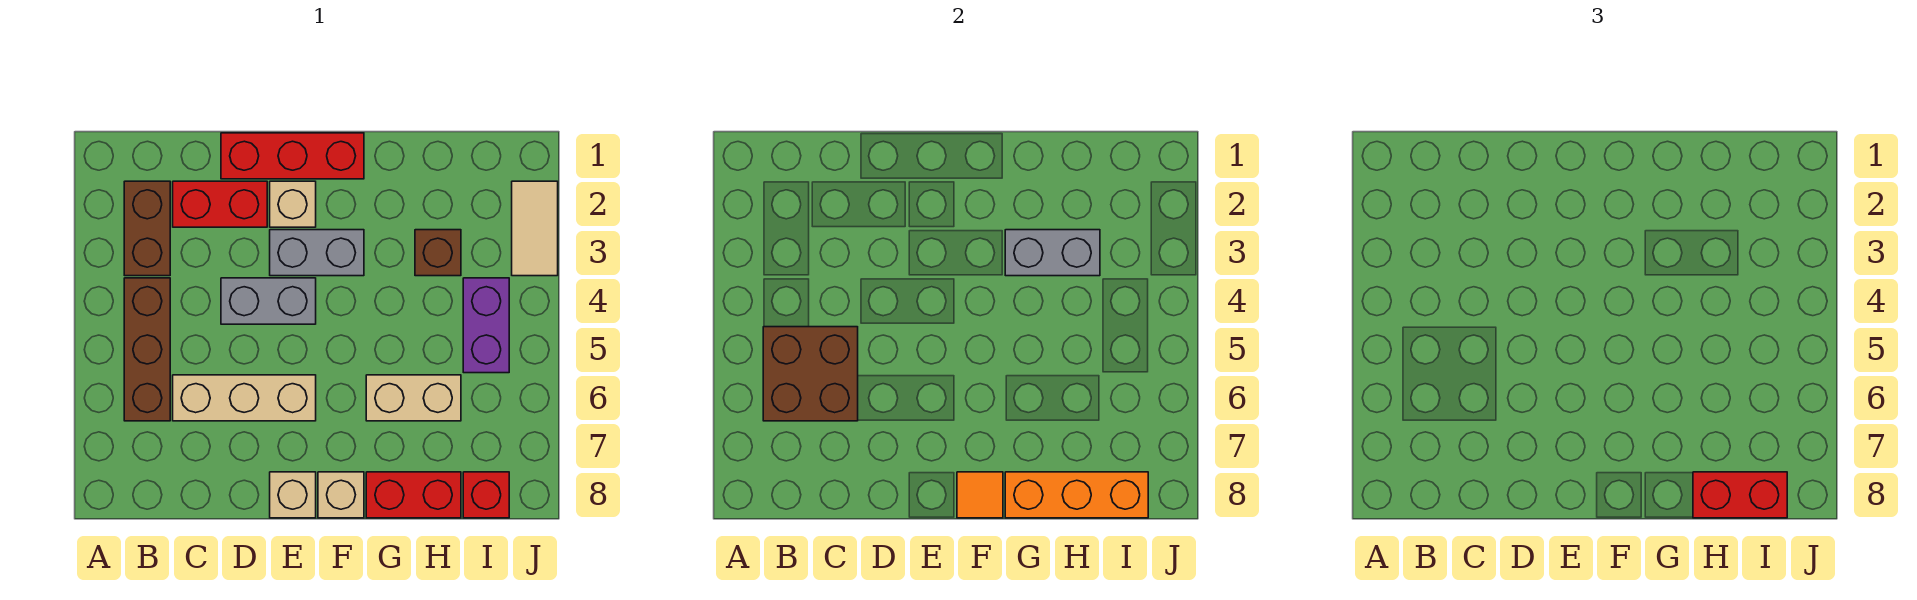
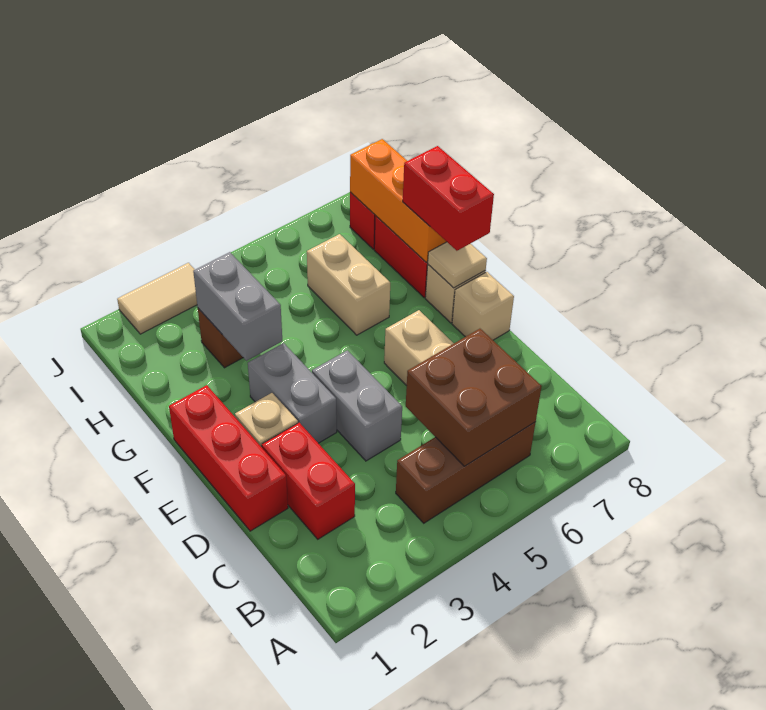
brown 1x2 brick [124,181,170,276] -> none
orange 1x1 tile [957,472,1003,518] -> tan 1x1 tile [428,242,487,288]
red 1x2 brick [1693,472,1787,518] -> red 1x2 brick moved to [403,146,494,251]
purple 1x2 brick [463,278,509,373] -> none

